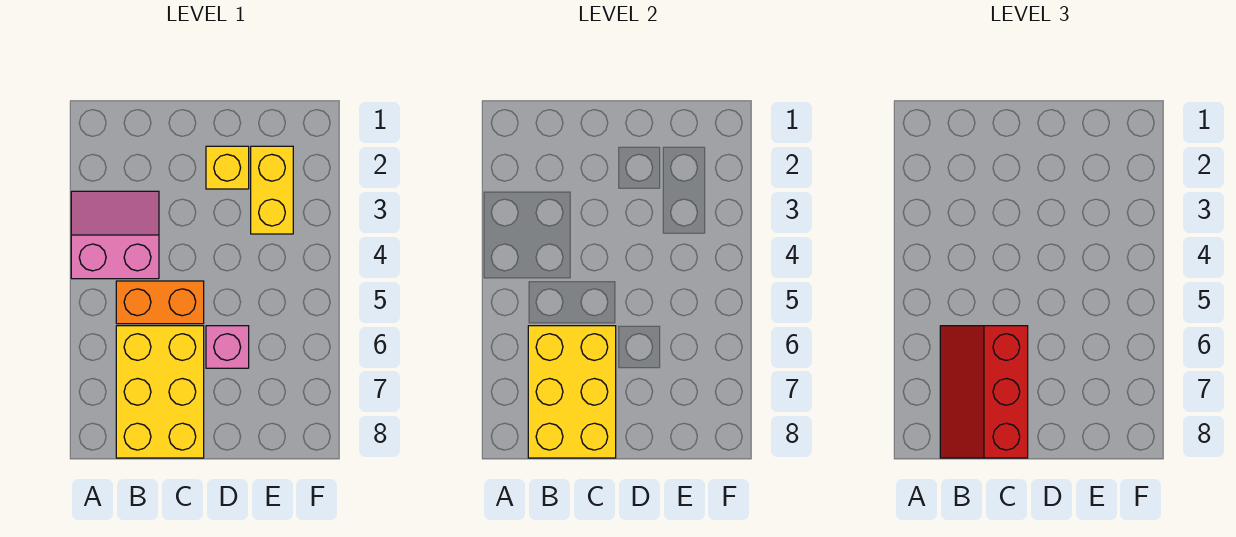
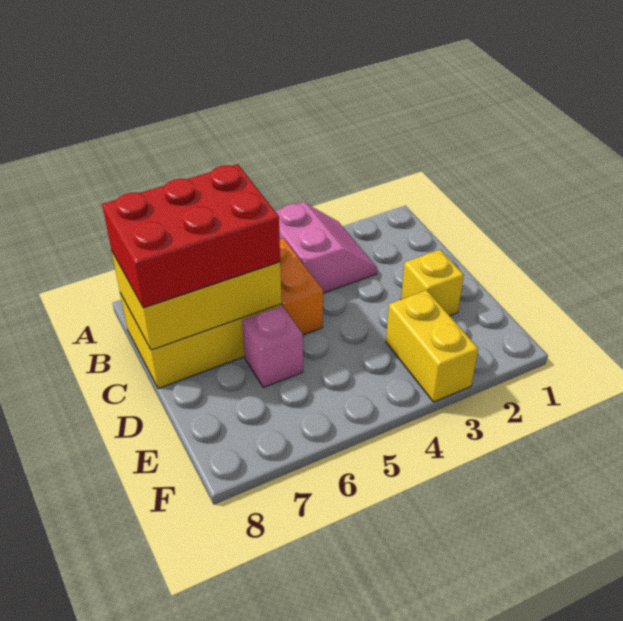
red 2x3 slope [940,326,1028,458] -> red 2x3 brick [102,164,280,308]
yellow 1x2 brick [251,146,293,234] -> yellow 1x2 brick turned to [386,290,478,402]

